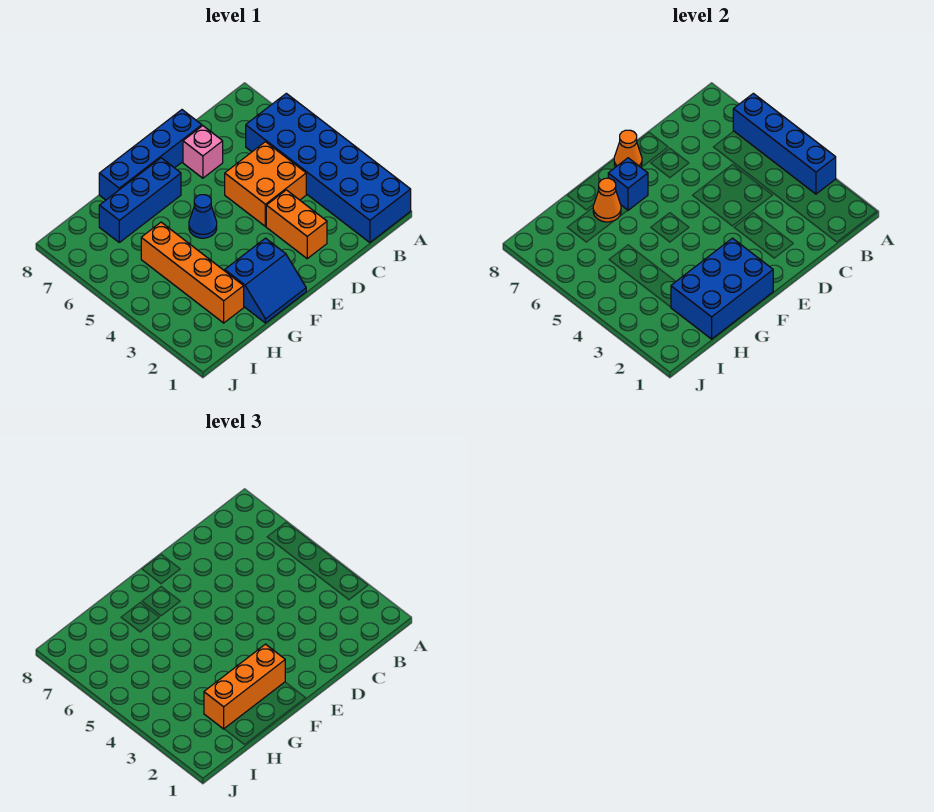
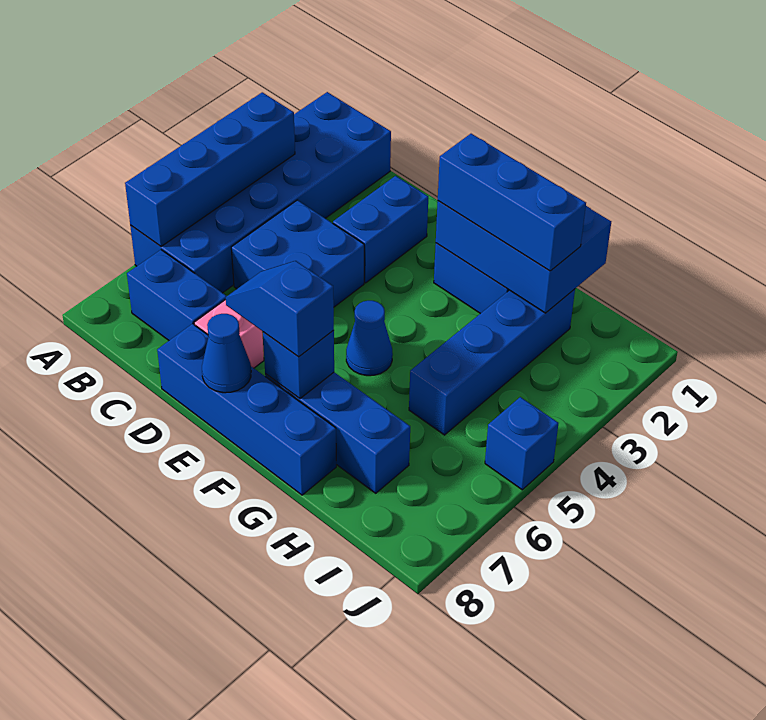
none -> blue 1x2 brick [127,250,227,340]
orange 2x2 brick [225,142,306,226] -> blue 2x2 brick [231,200,364,307]
orange 1x2 brick [266,190,327,259] -> blue 1x2 brick [333,176,428,283]
none -> blue 1x2 slope [226,261,334,357]
orange 1x1 cone [614,130,642,167] -> blue 1x1 cone [202,314,251,393]
orange 1x3 brick [204,644,285,729] -> blue 1x3 brick [438,134,586,271]
orange 1x1 cone [593,178,621,222] -> none
orange 1x4 brick [141,222,244,323] -> blue 1x4 brick [409,289,575,435]
none -> blue 1x1 brick [485,397,558,490]

